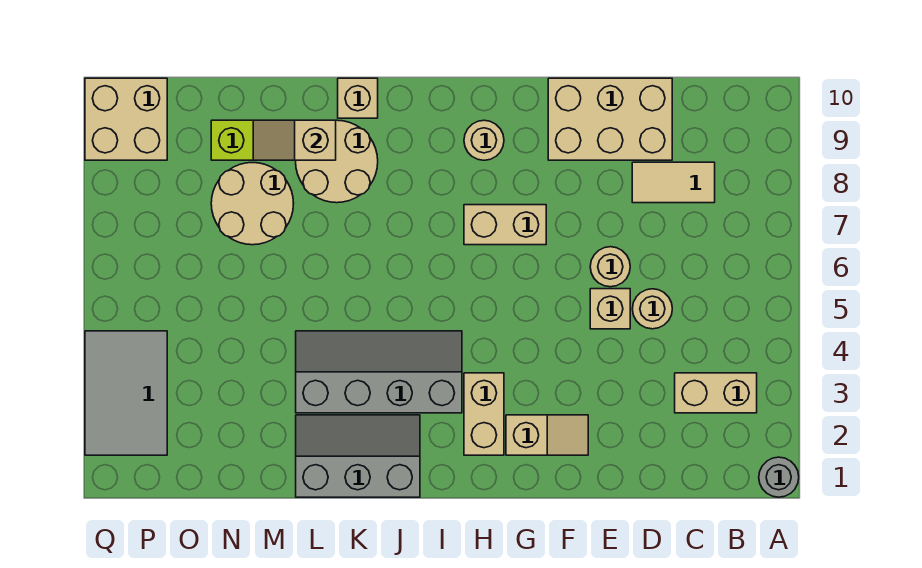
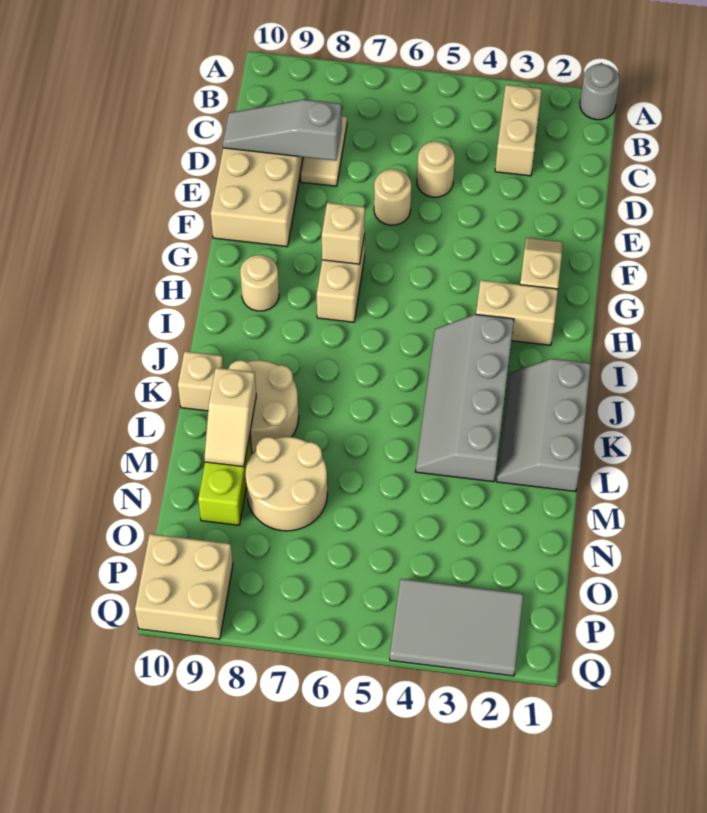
none -> grey 1x3 slope [223,100,342,161]
tan 1x1 brick [590,289,630,329] -> tan 1x1 brick moved to [322,203,365,264]

